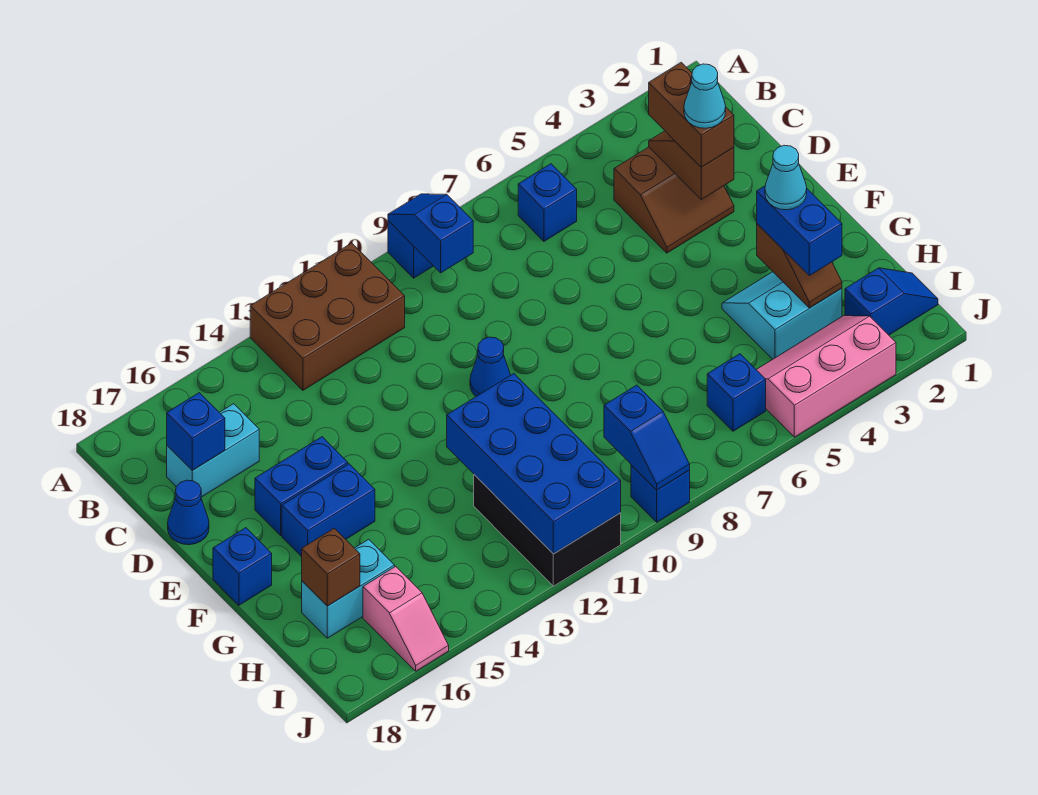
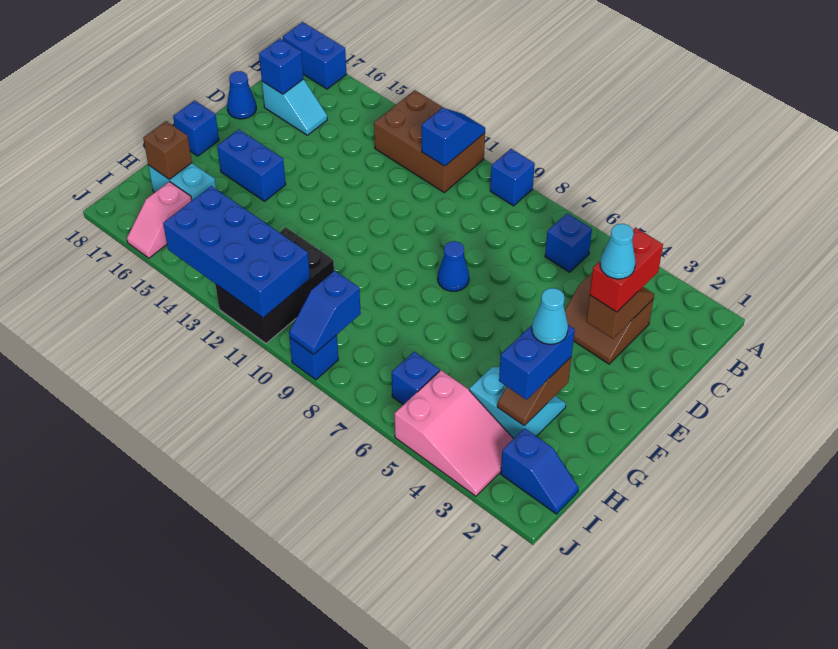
blue 1x2 slope [388,194,473,273] -> blue 1x2 slope moved to [422,108,485,166]
brown 1x2 brick [649,62,734,167] -> red 1x2 brick [590,228,663,312]
cyan 1x2 brick [167,404,259,497] -> cyan 1x2 slope [262,79,327,135]
blue 1x1 cone [470,337,510,396] -> blue 1x1 cone moved to [438,241,469,291]
blue 1x2 brick [255,437,348,535] -> blue 1x2 brick moved to [283,22,346,89]
blue 2x4 brick [447,374,621,554] -> blue 2x4 brick turned to [163,186,310,318]
pink 2x3 slope [756,316,896,437] -> pink 2x3 slope turned to [395,370,513,496]

